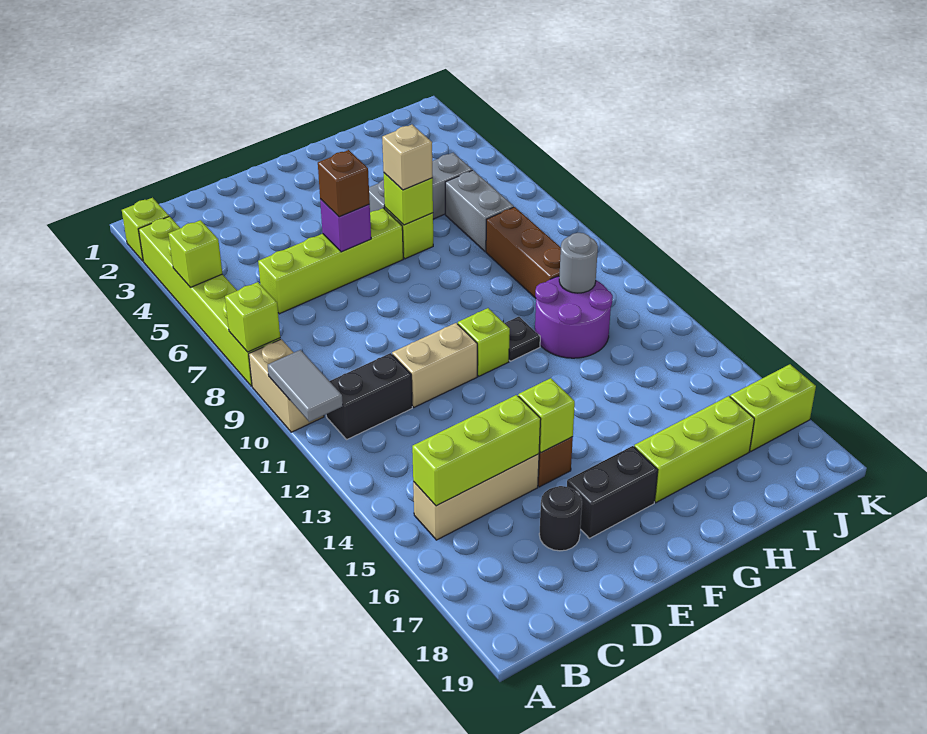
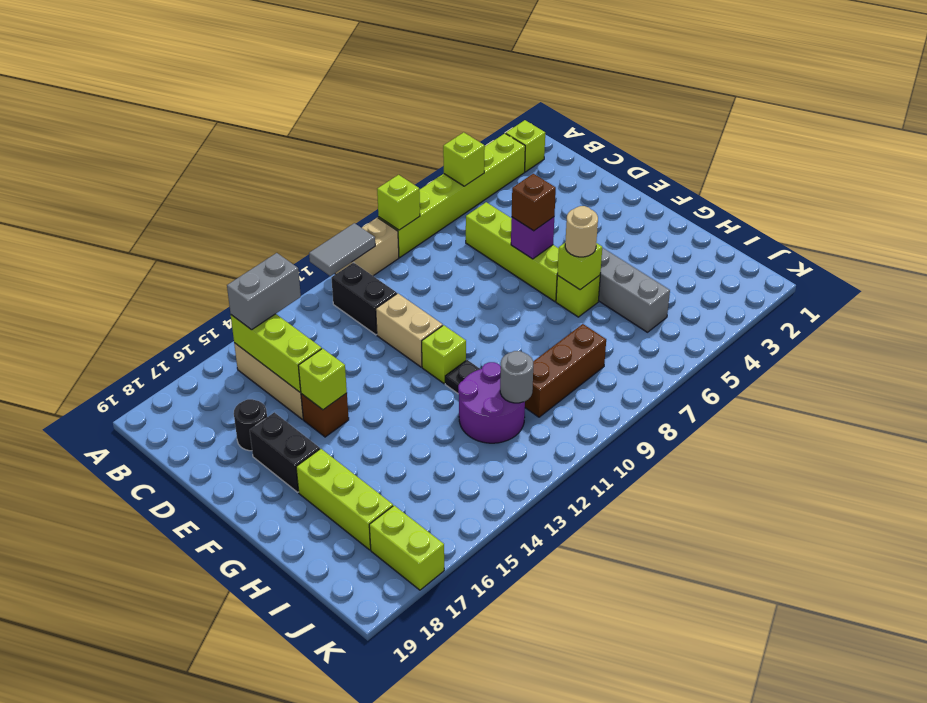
tan 1x1 brick [382,125,432,190] -> tan 1x1 round brick [565,206,598,257]
grey 1x2 brick [445,170,514,252] -> grey 1x2 brick moved to [227,253,301,330]

